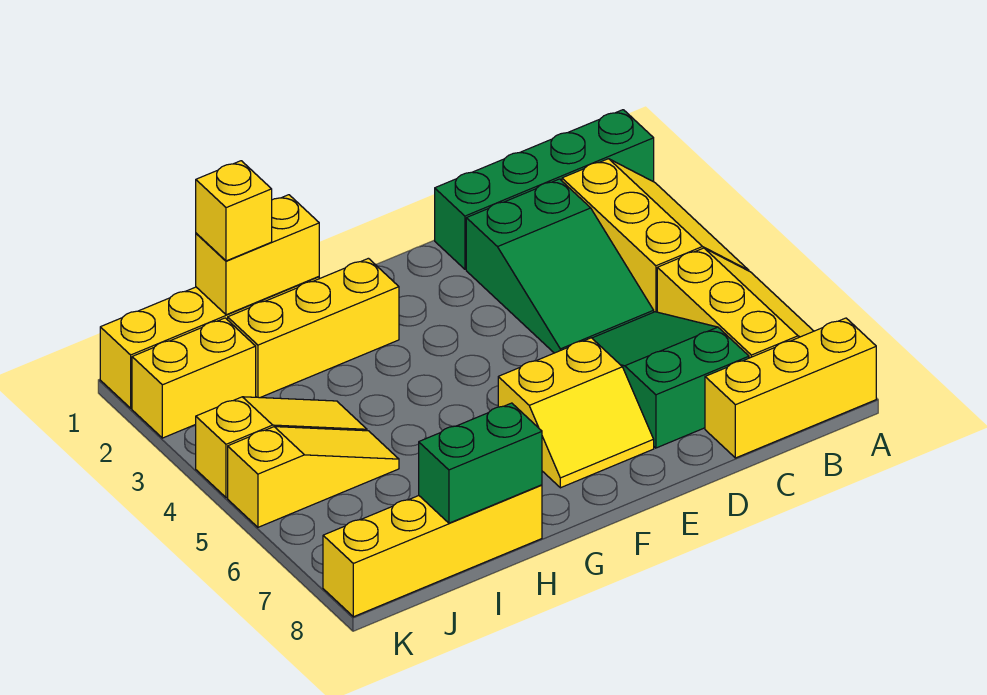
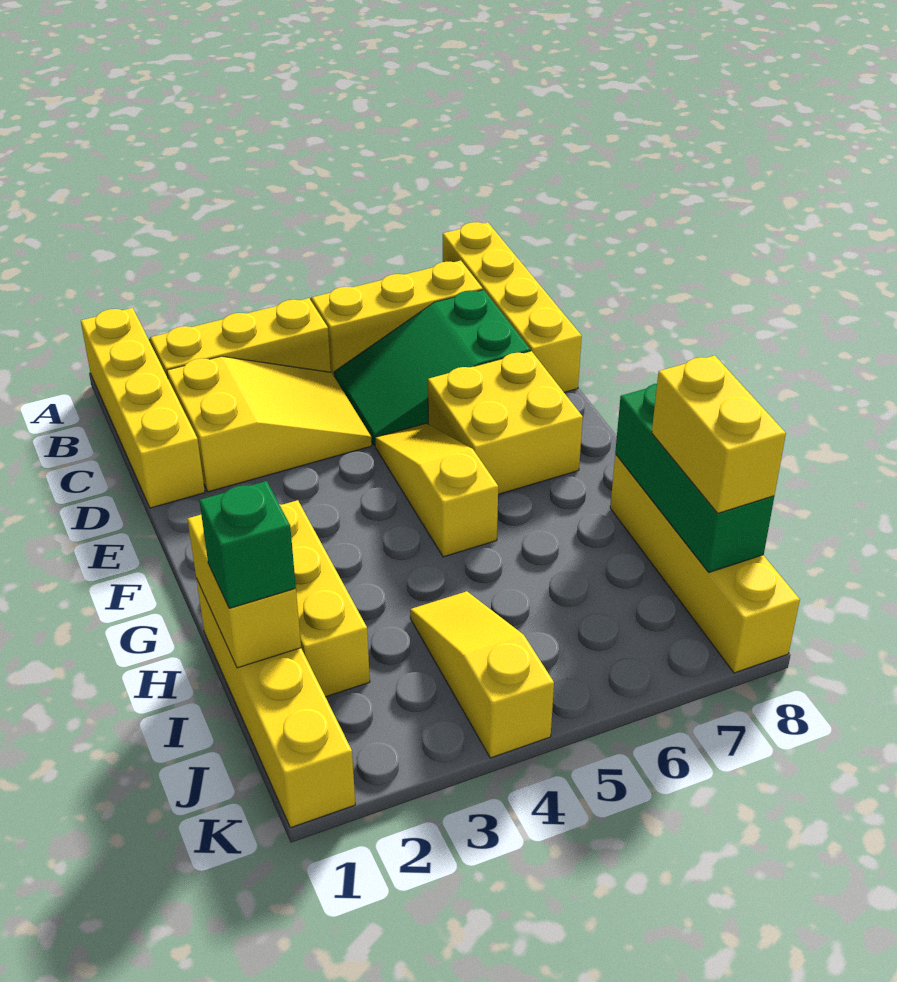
green 1x4 brick [435,110,654,269] -> yellow 1x4 brick [81,308,205,508]
yellow 1x3 brick [705,318,876,458] -> yellow 1x4 brick [443,222,582,392]
green 2x3 slope [466,179,654,353] -> yellow 2x3 slope [167,356,372,492]
yellow 2x2 slope [498,338,654,488] -> yellow 2x2 brick [428,351,583,494]
green 1x2 brick [419,403,542,523] -> green 1x3 brick [615,384,774,572]
yellow 1x1 brick [196,161,272,261] -> green 1x1 brick [199,481,296,608]
yellow 1x3 slope [228,427,399,527] -> yellow 1x3 slope moved to [375,423,498,557]
yellow 1x2 brick [132,318,256,438] -> yellow 1x2 brick moved to [652,355,786,513]

